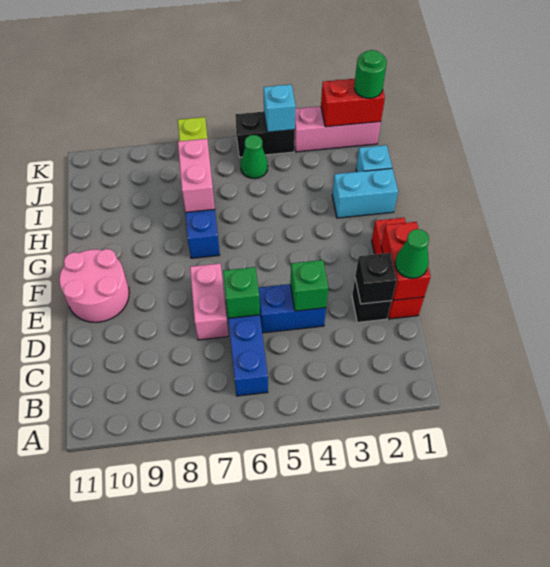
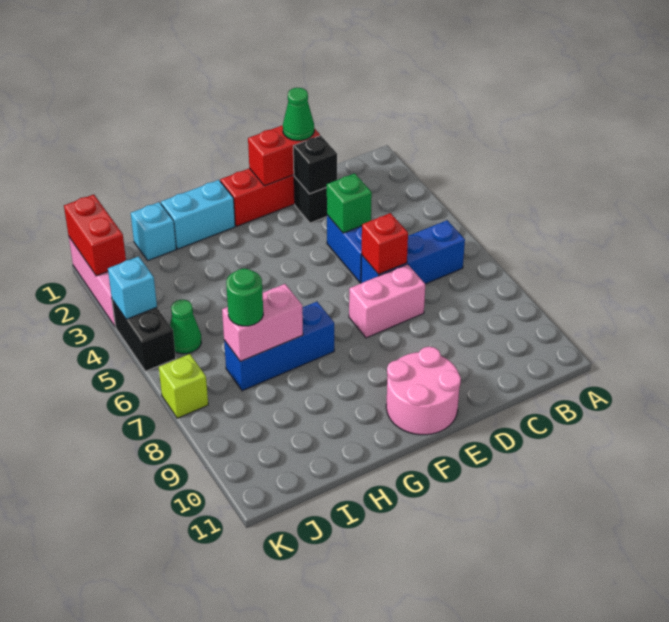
green 1x1 brick [223,267,260,318] -> red 1x1 brick [362,213,408,274]
cyan 1x2 brick [332,168,398,218] -> cyan 1x2 brick turned to [161,180,235,249]
green 1x1 round brick [354,50,387,98] -> green 1x1 round brick moved to [226,268,263,326]

